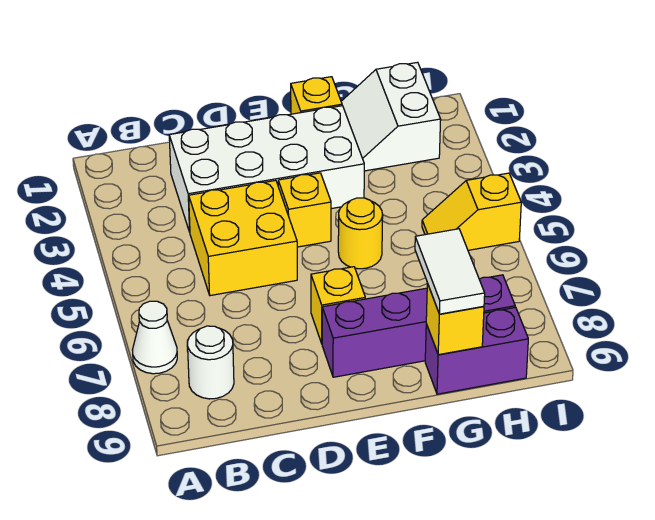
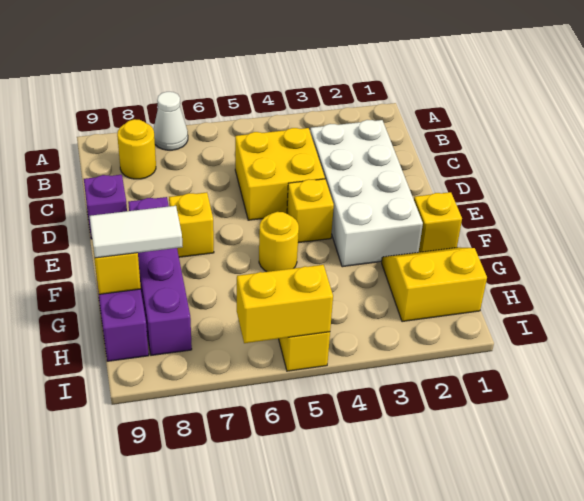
white 1x1 round brick [187,326,234,399] -> yellow 1x1 round brick [117,119,156,179]
none -> purple 1x1 brick [84,175,127,239]
white 2x2 slope [341,62,441,171] -> yellow 2x2 slope [382,247,487,322]
none -> yellow 1x2 brick [237,265,333,343]

